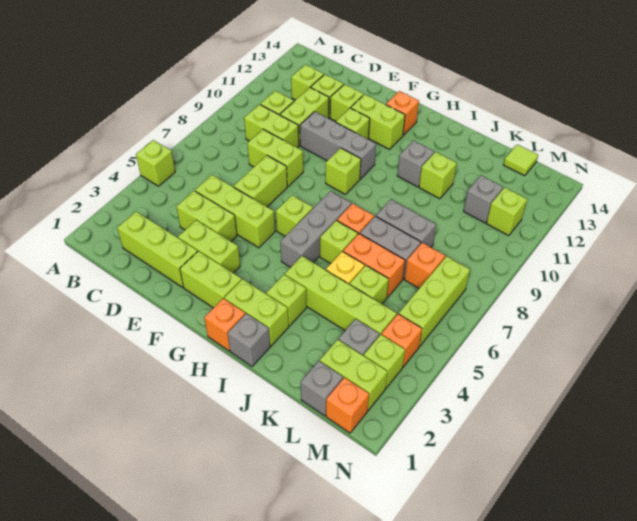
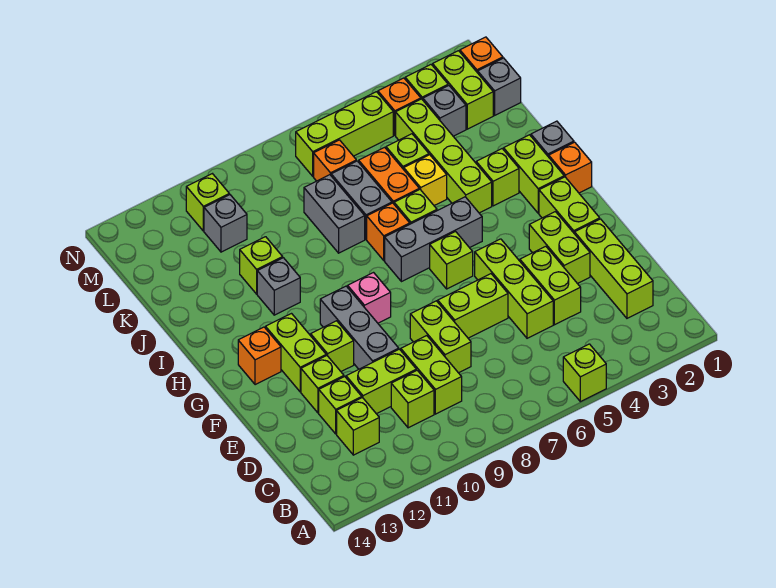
lime 1x1 brick [326,148,361,194] -> pink 1x1 brick [348,273,391,323]
lime 1x1 tile [504,145,538,176] -> none

